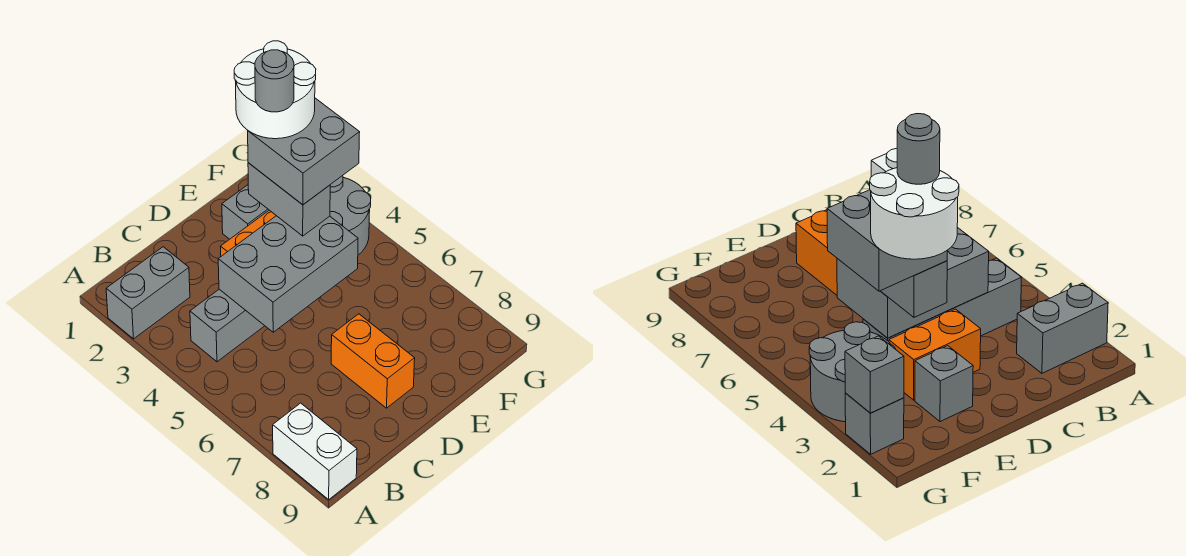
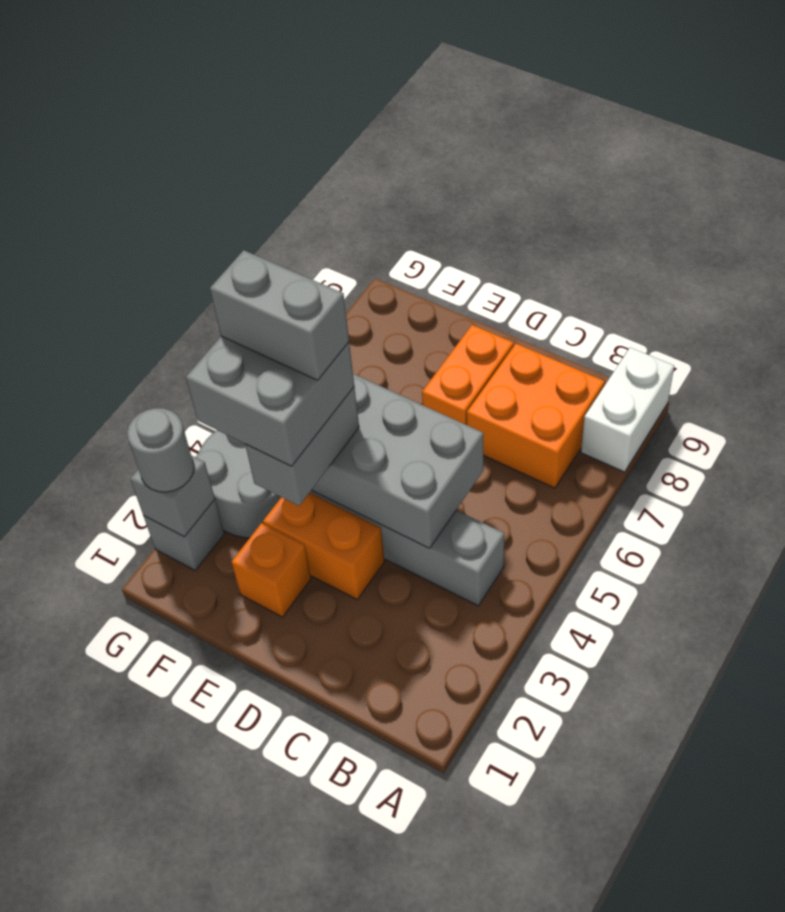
grey 1x2 brick [106,247,190,339] -> grey 1x2 brick moved to [210,250,349,380]
none -> orange 2x2 brick [467,344,605,488]
grey 1x1 brick [222,185,269,239] -> orange 1x1 brick [232,523,311,617]
white 2x2 round brick [234,41,316,139] -> none
grey 1x1 round brick [255,50,294,112] -> grey 1x1 round brick moved to [127,408,194,492]

